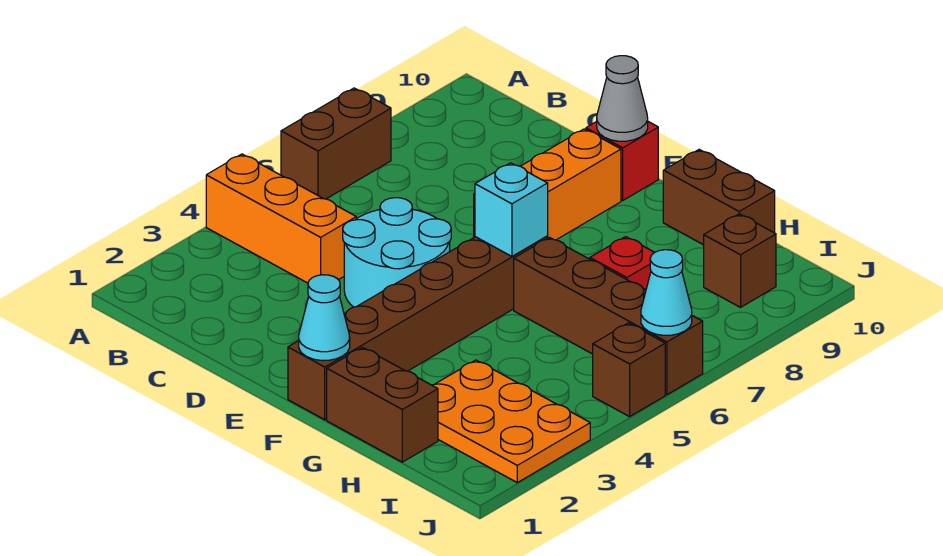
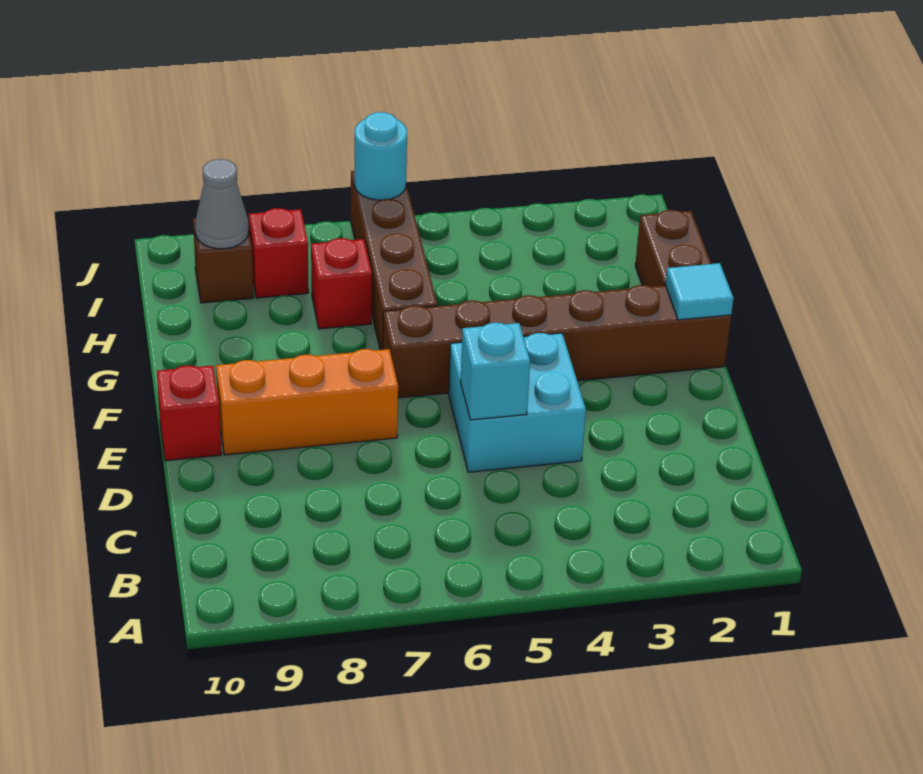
orange 1x3 brick [206,154,356,283] -> none
brown 1x2 brick [281,88,391,199] -> none
cyan 2x2 round brick [343,198,451,307] -> cyan 2x2 brick [449,333,586,472]
grey 1x1 cone [597,56,648,141] -> grey 1x1 cone moved to [195,159,249,249]
cyan 1x1 cone [299,275,350,360] -> cyan 1x1 tile [665,263,734,320]
cyan 1x1 brick [475,163,548,256] -> cyan 1x1 brick moved to [460,323,530,420]
brown 1x2 brick [663,150,775,245] -> none
orange 2x3 plate [432,360,590,483] -> none
none -> red 1x1 brick [249,208,309,298]
brown 1x1 brick [593,323,665,417] -> none
cyan 1x1 cone [641,250,692,335] -> cyan 1x1 round brick [355,112,407,200]

